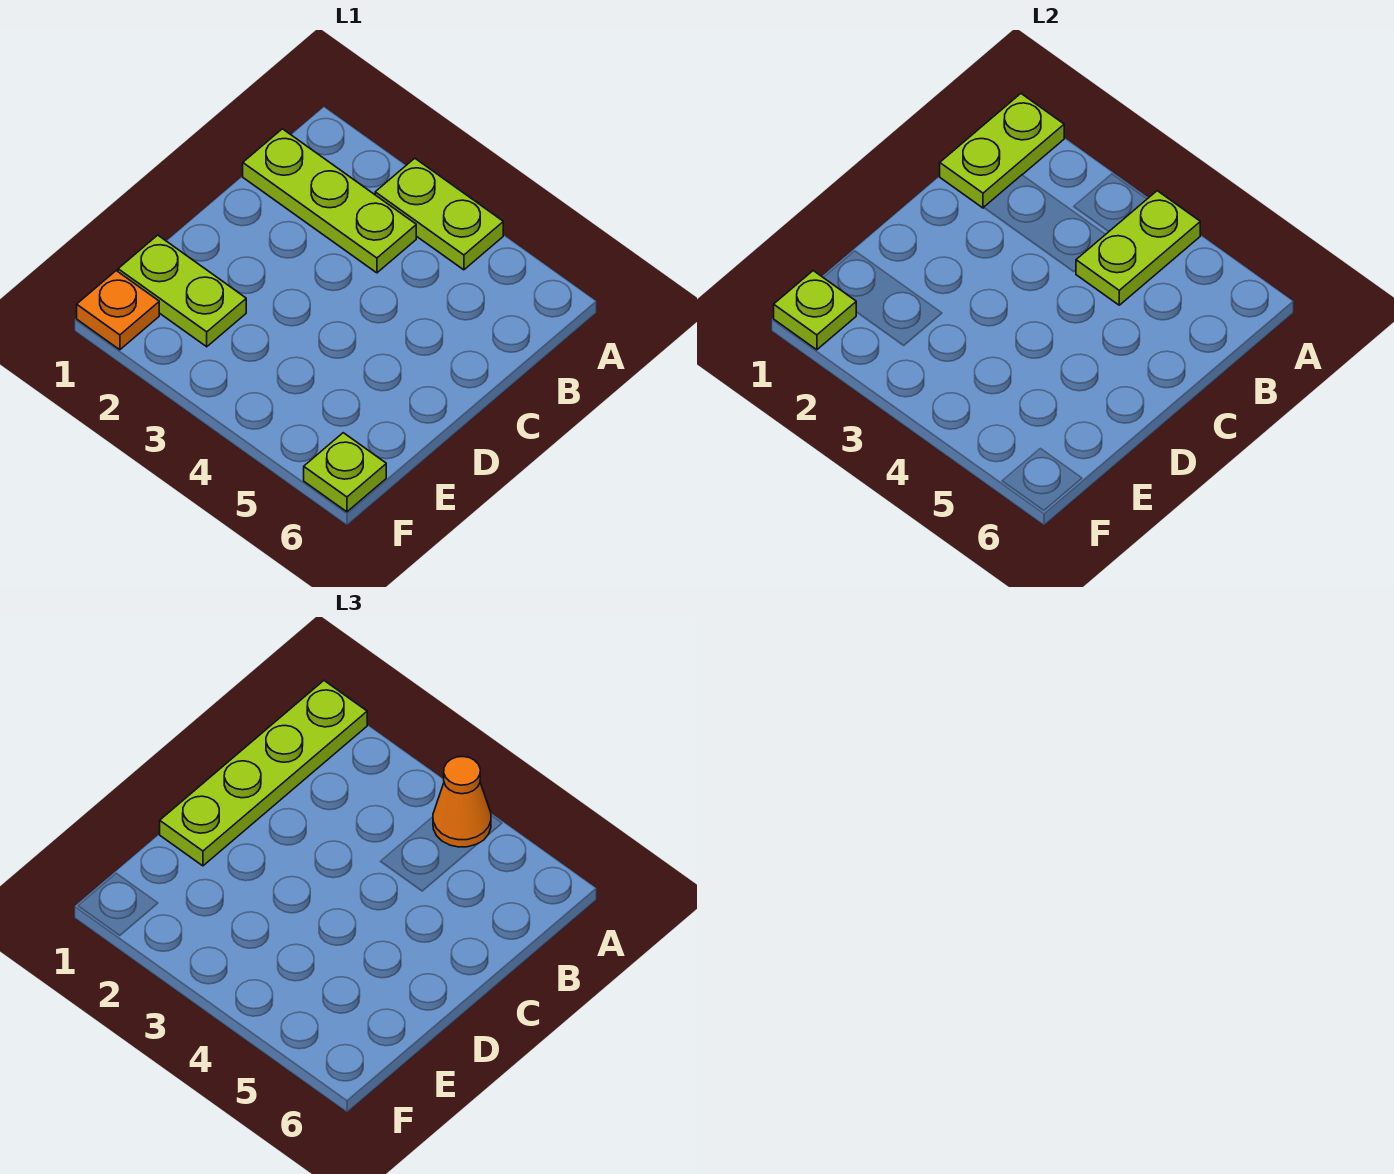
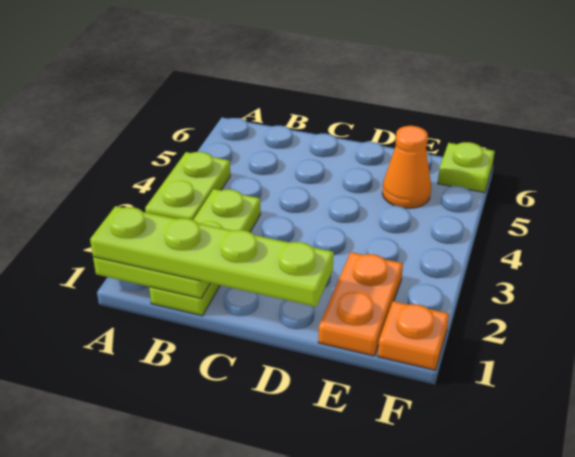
lime 1x2 plate [1076,191,1200,305] -> none
orange 1x1 cone [433,757,491,847] -> orange 1x1 cone moved to [382,126,431,208]
lime 1x2 plate [118,235,246,347] -> orange 1x2 plate [318,252,403,356]
lime 1x1 plate [774,271,856,350] -> none

